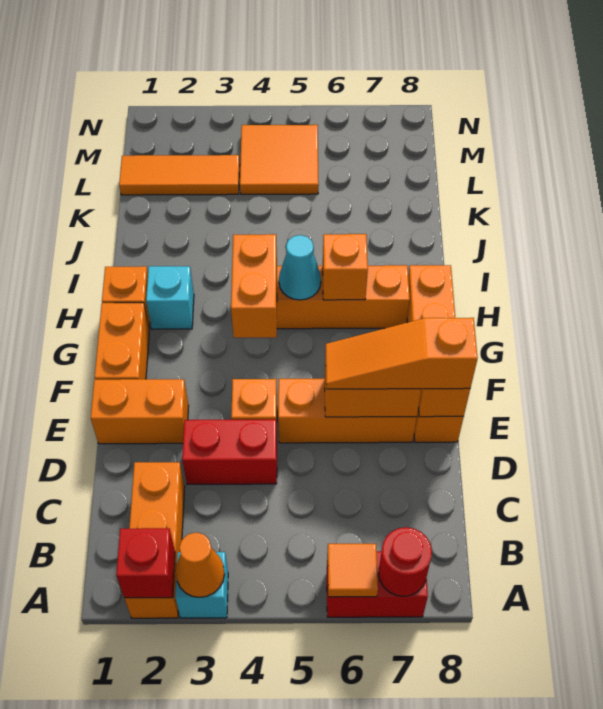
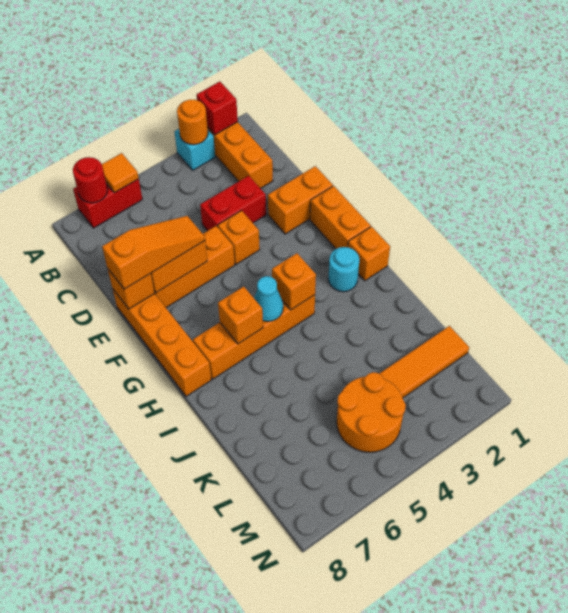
orange 1x1 cone [176,533,225,597] -> orange 1x1 round brick [177,100,208,145]
orange 1x2 brick [231,234,277,338] -> orange 1x1 brick [272,253,316,310]
cyan 1x1 brick [146,266,194,329] -> cyan 1x1 round brick [328,247,359,292]
orange 2x2 tile [240,125,319,194] -> orange 2x2 round brick [337,372,406,452]

